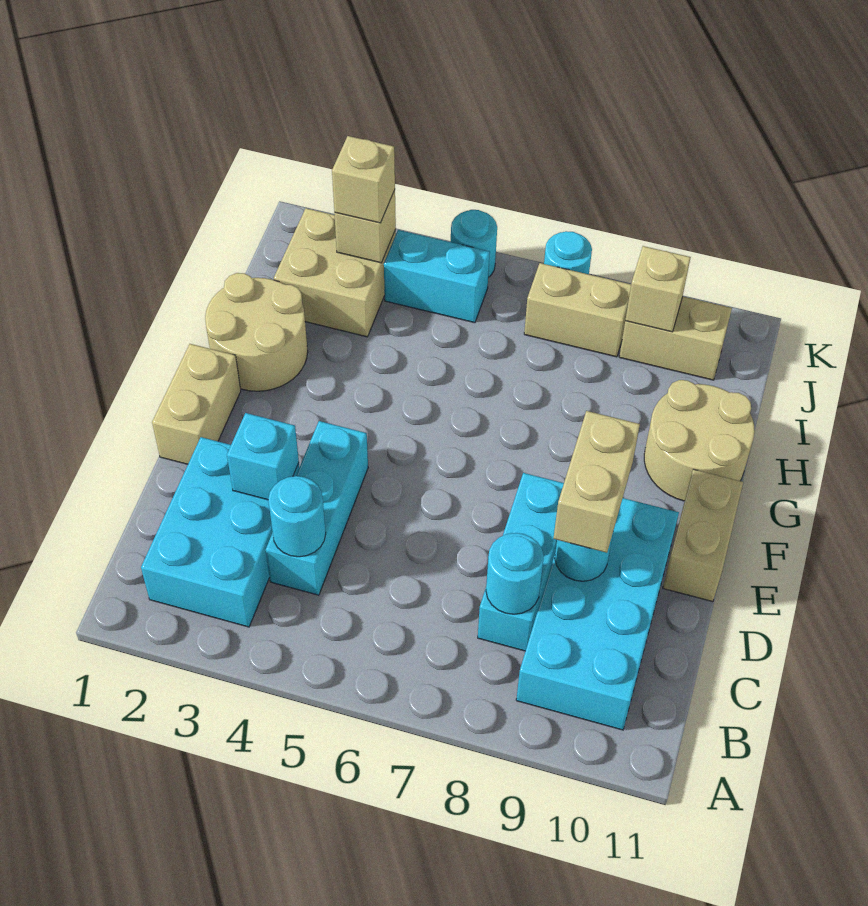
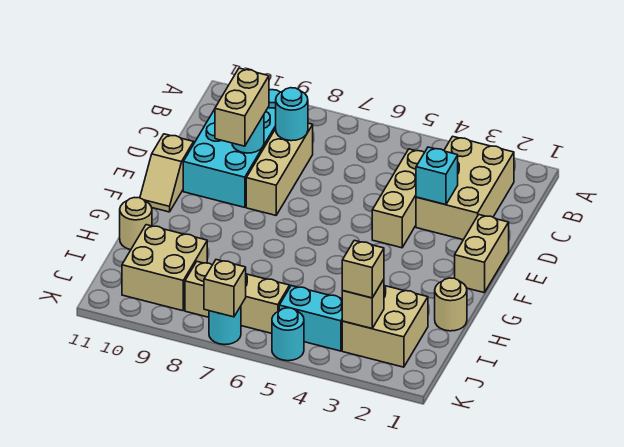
cyan 2x3 brick [141,437,299,627] -> tan 2x3 brick [416,136,514,240]
cyan 1x3 brick [266,421,368,595] -> tan 1x3 brick [372,149,424,248]
cyan 1x1 round brick [268,476,326,557] -> none
cyan 1x3 brick [478,473,564,651] -> tan 1x3 brick [246,123,313,215]
tan 1x2 brick [663,469,743,602] -> tan 1x2 slope [140,134,194,212]
tan 2x2 round brick [205,273,308,391] -> tan 1x1 round brick [435,278,467,331]
tan 2x2 round brick [644,380,755,501] -> tan 1x1 round brick [120,198,152,250]
tan 1x2 brick [524,263,631,357] -> tan 1x3 brick [185,262,290,333]
tan 1x2 brick [619,297,732,380] -> tan 2x2 brick [122,225,207,311]
tan 1x1 brick [625,246,691,332] -> tan 1x1 brick moved to [204,260,246,317]

